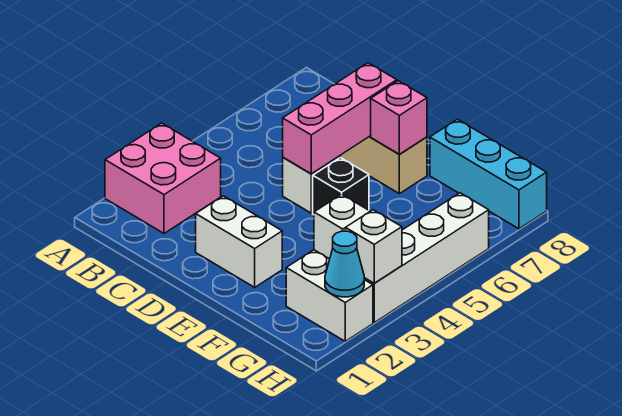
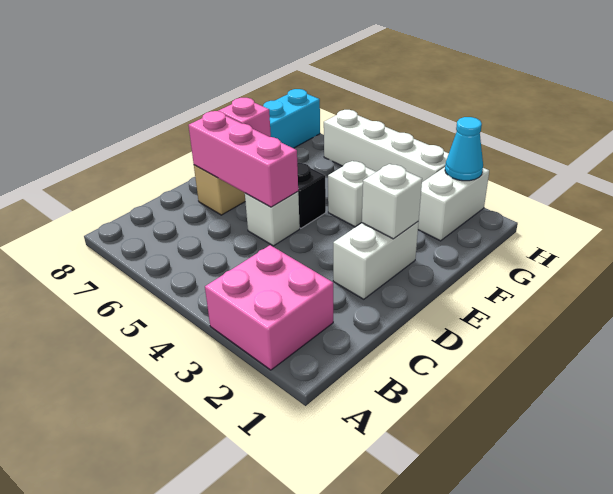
white 1x1 brick [346,210,402,283] -> white 1x1 brick moved to [362,164,422,239]

